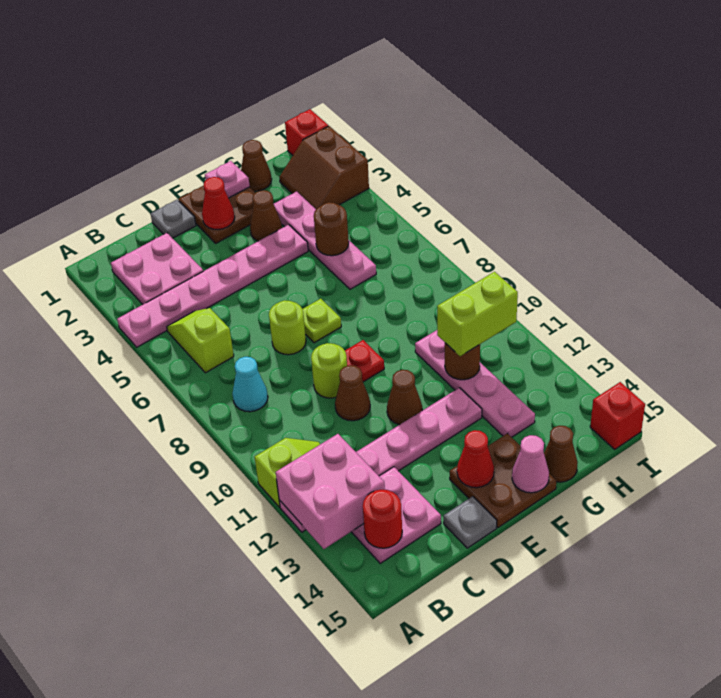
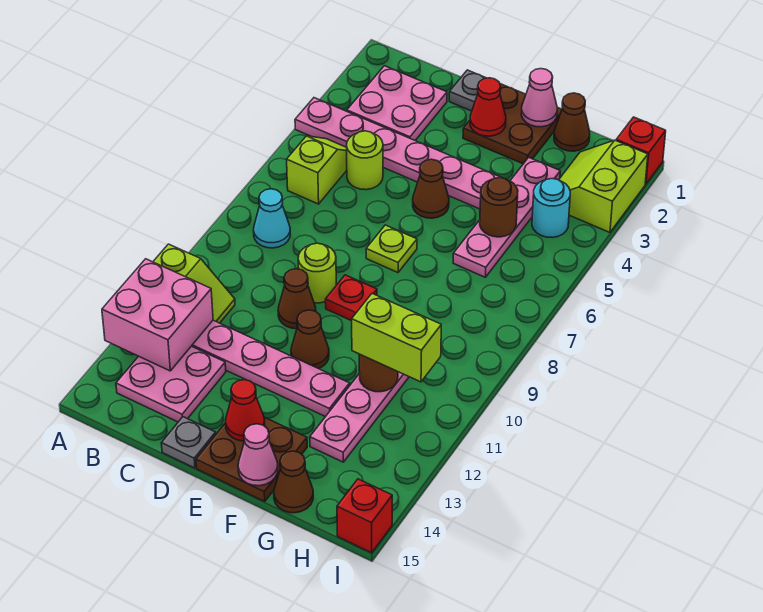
red 1x1 round brick [363,490,402,548] -> none
lime 1x1 round brick [269,300,306,355] -> lime 1x1 round brick moved to [347,131,383,190]
pink 1x1 plate [205,161,250,198] -> pink 1x1 cone [521,69,557,127]
brown 1x1 cone [250,190,282,241] -> brown 1x1 cone moved to [413,159,449,218]
brown 2x2 slope [279,126,369,209] -> lime 2x2 slope [559,140,648,232]
none -> cyan 1x1 round brick [532,179,570,238]

